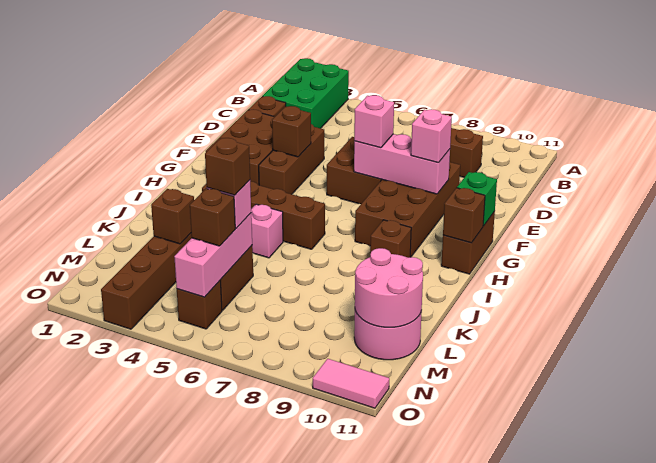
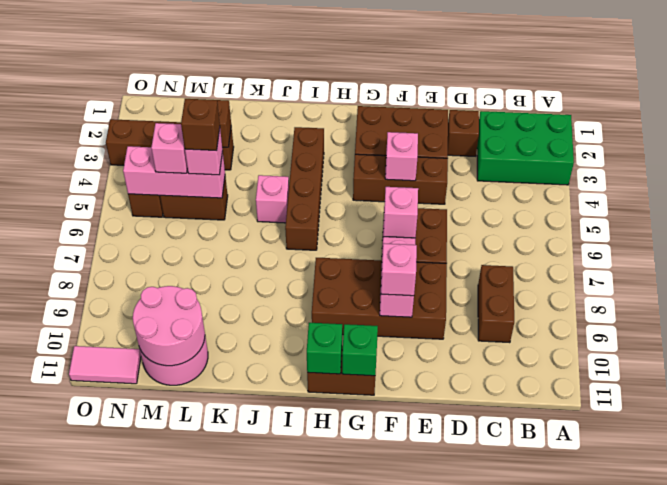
brown 1x1 brick [272,106,311,157] -> pink 1x1 brick [385,132,418,181]
brown 1x1 brick [443,188,485,243] -> green 1x1 brick [307,323,342,374]
brown 1x1 brick [370,220,411,258] -> none
brown 1x1 brick [190,189,235,246] -> pink 1x1 brick [151,123,187,173]
pink 1x2 tile [313,359,389,408] -> pink 1x2 tile turned to [69,346,141,384]

